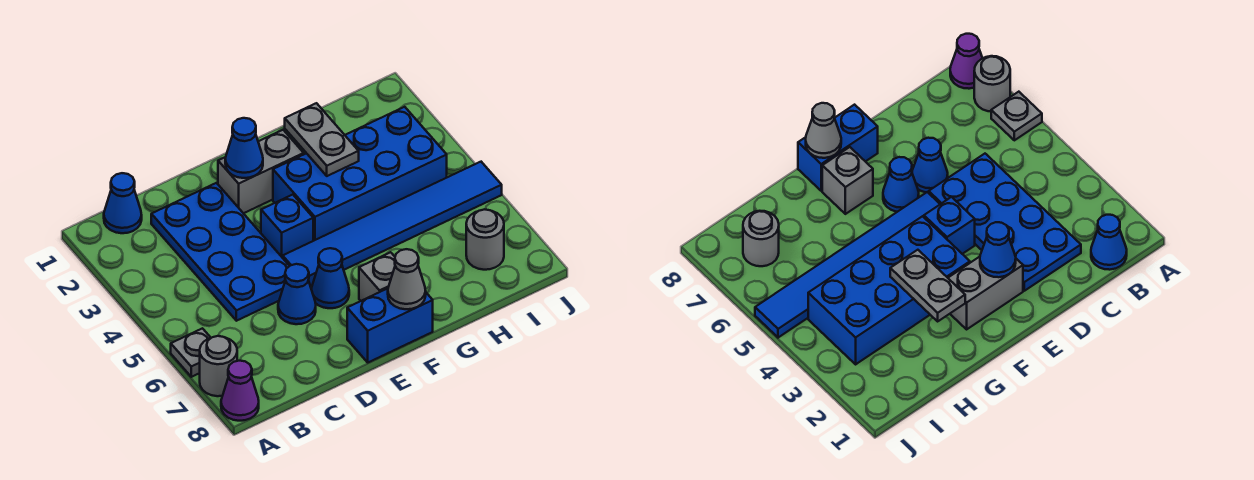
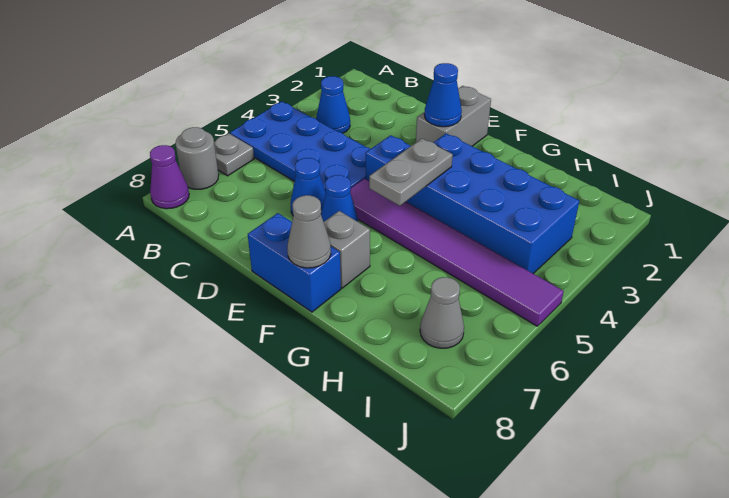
blue 1x1 cone [104,173,142,233] -> blue 1x1 cone moved to [316,76,350,133]
blue 2x4 plate [151,183,289,321] -> blue 2x4 plate turned to [230,101,370,192]
grey 1x2 brick [218,130,304,213] -> grey 1x2 brick turned to [416,86,491,146]
blue 1x6 tile [283,162,502,286] -> purple 1x6 tile [350,179,564,326]
grey 1x2 plate [285,103,359,176] -> grey 1x2 plate moved to [369,139,453,206]
grey 1x1 round brick [466,209,504,270] -> grey 1x1 cone [420,277,464,348]

